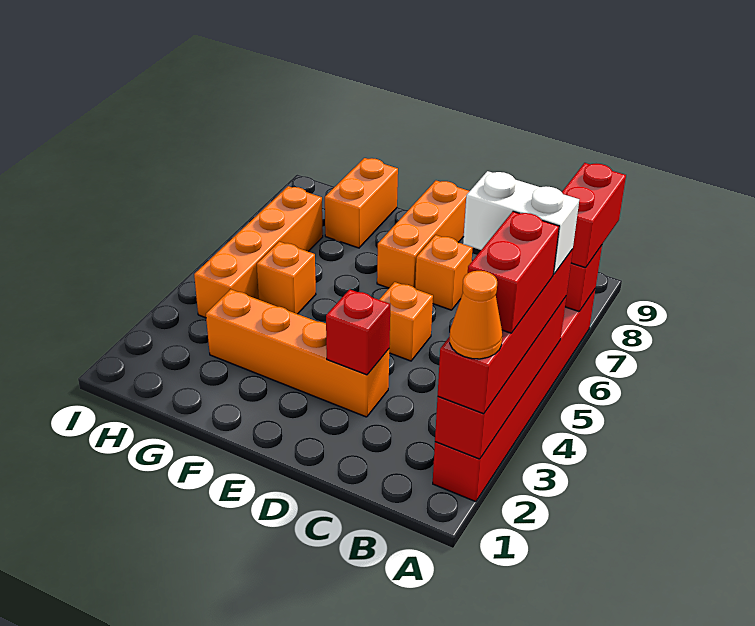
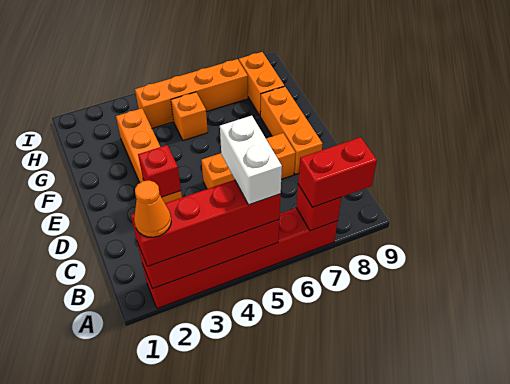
red 1x2 brick [468,211,559,333] -> none
orange 1x3 brick [377,181,469,288] -> orange 1x3 brick turned to [260,86,323,174]
orange 1x2 brick [325,158,398,248] -> orange 1x2 brick turned to [239,52,284,116]

